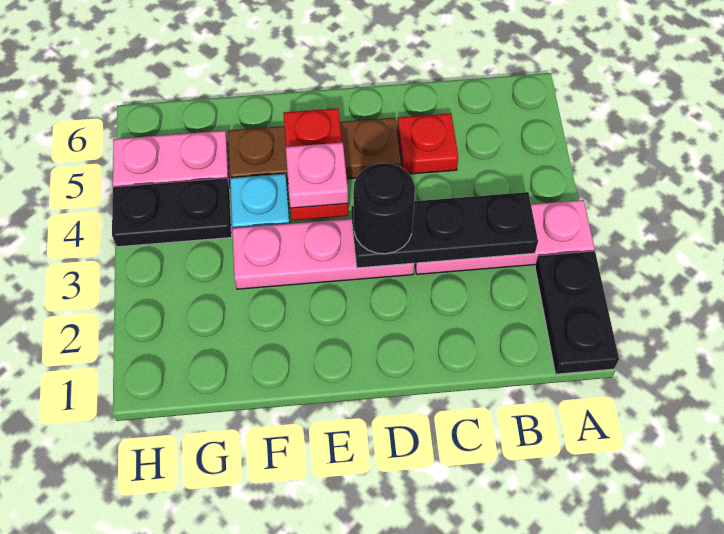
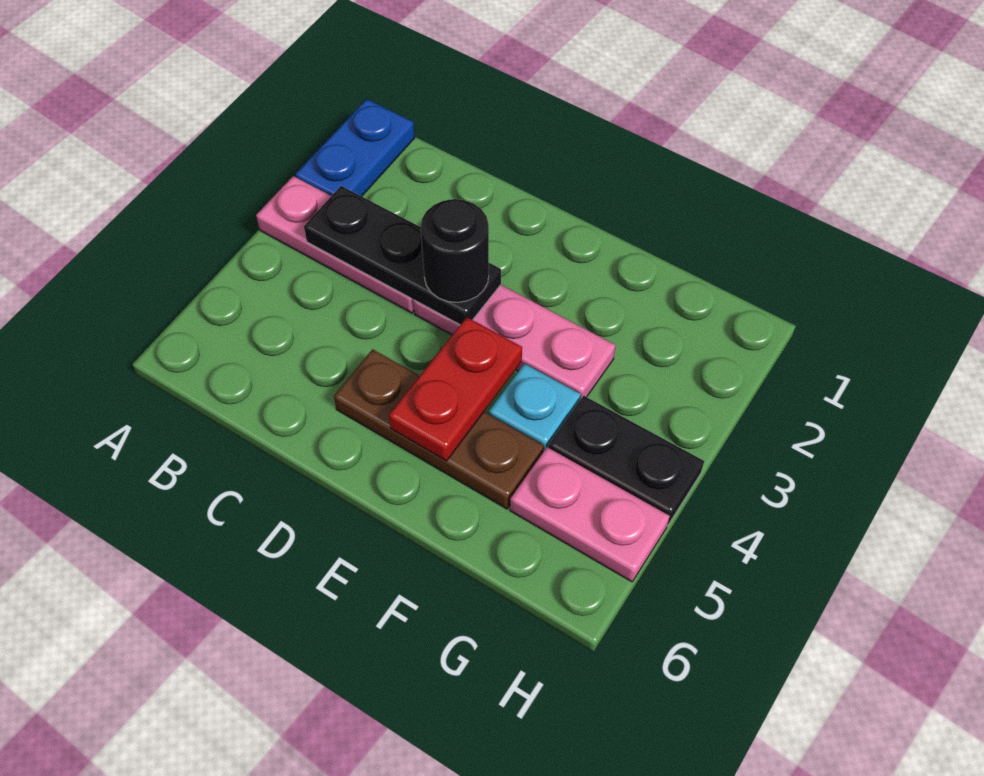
black 1x2 plate [535,251,619,374] -> blue 1x2 plate [295,99,415,196]
red 1x1 plate [397,113,458,174] -> none
pink 1x1 plate [286,143,348,208] -> none

